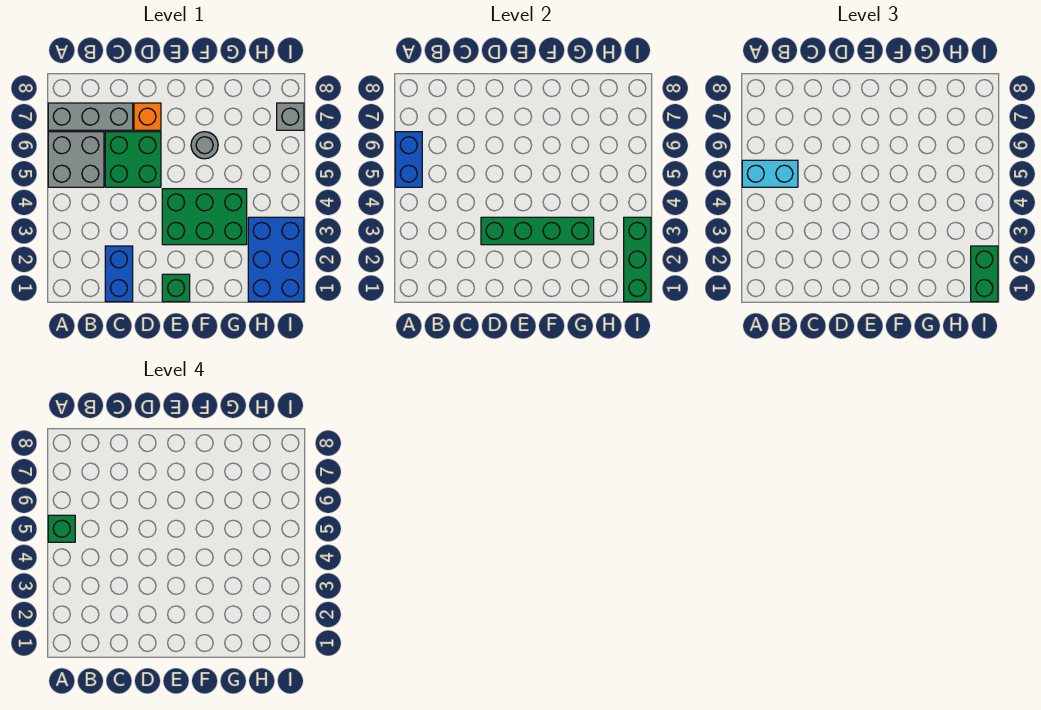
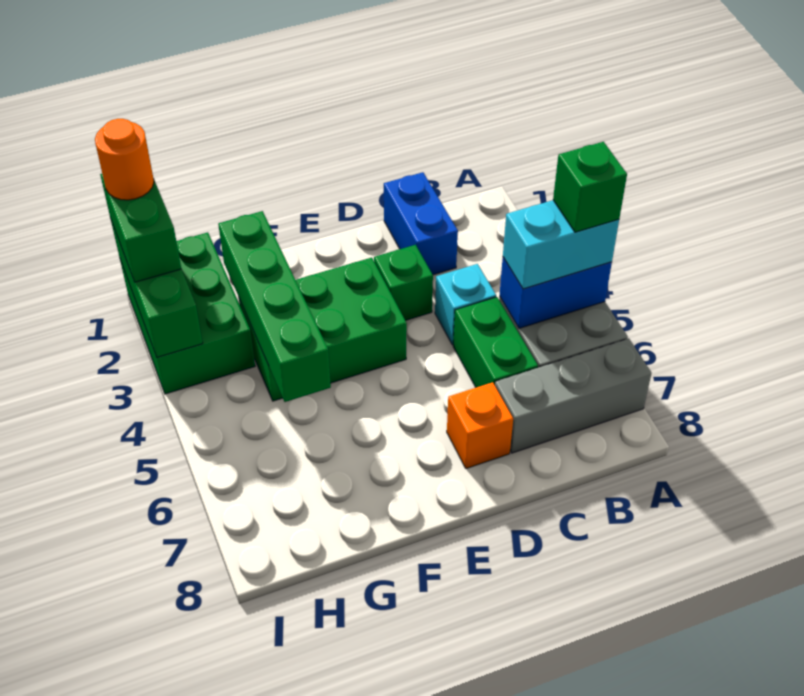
blue 1x2 brick [395,132,422,187] -> blue 1x2 brick turned to [499,257,612,328]
none -> cyan 1x1 brick [435,264,496,345]
green 2x2 brick [105,132,161,187] -> green 1x2 brick [453,297,538,387]
green 1x4 brick [481,217,594,245] -> green 1x4 brick turned to [218,211,331,402]
green 1x1 brick [162,274,190,302] -> green 1x1 brick moved to [374,245,433,321]
grey 1x1 round brick [191,132,218,159] -> none
blue 2x3 brick [248,217,304,302] -> green 2x3 brick [120,232,255,394]
none -> orange 1x1 round brick [95,119,154,200]
grey 1x1 brick [277,103,304,130] -> none

